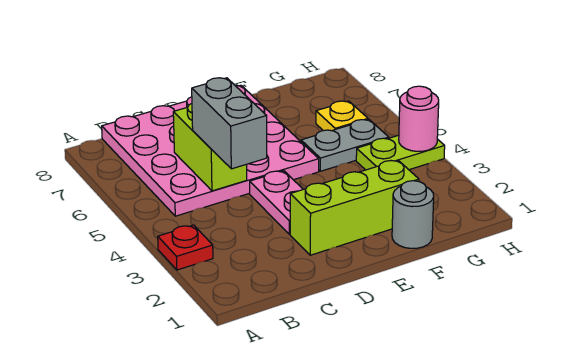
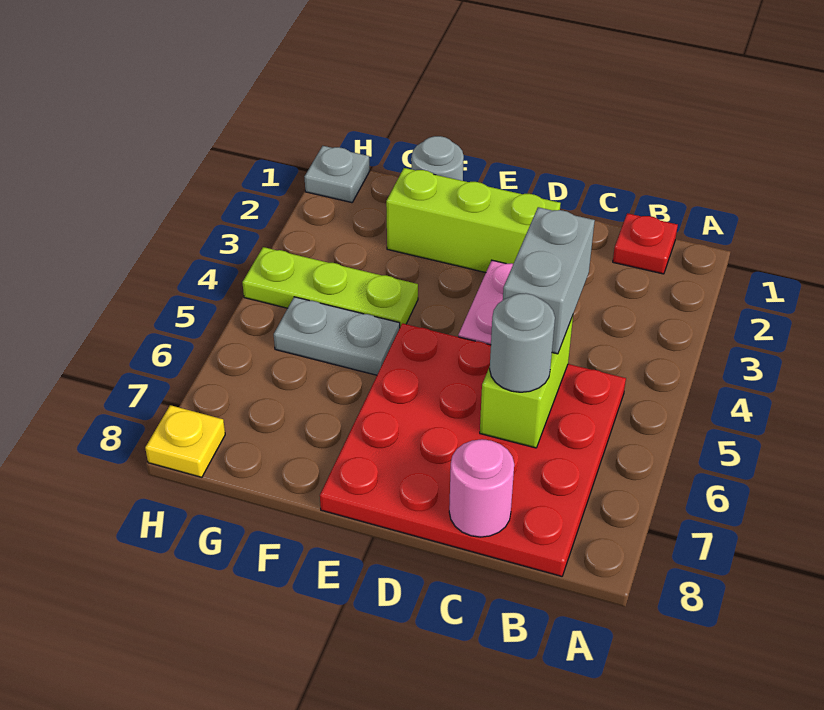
red 1x1 plate [158,225,213,270] -> red 1x1 plate moved to [613,213,678,274]
pink 4x4 plate [102,85,319,216] -> red 4x4 plate [320,323,626,576]
none -> grey 1x1 round brick [490,293,555,392]
lime 1x2 plate [356,135,445,170] -> lime 1x3 plate [242,247,418,326]
yellow 1x1 plate [316,101,368,131] -> yellow 1x1 plate moved to [145,405,225,477]
none -> grey 1x1 plate [304,146,370,203]
pink 1x1 round brick [399,86,439,151] -> pink 1x1 round brick moved to [449,440,514,537]

